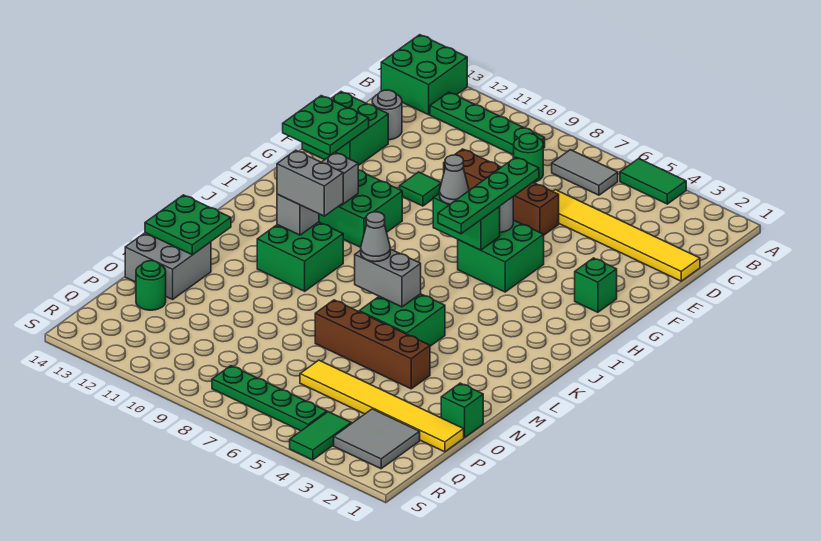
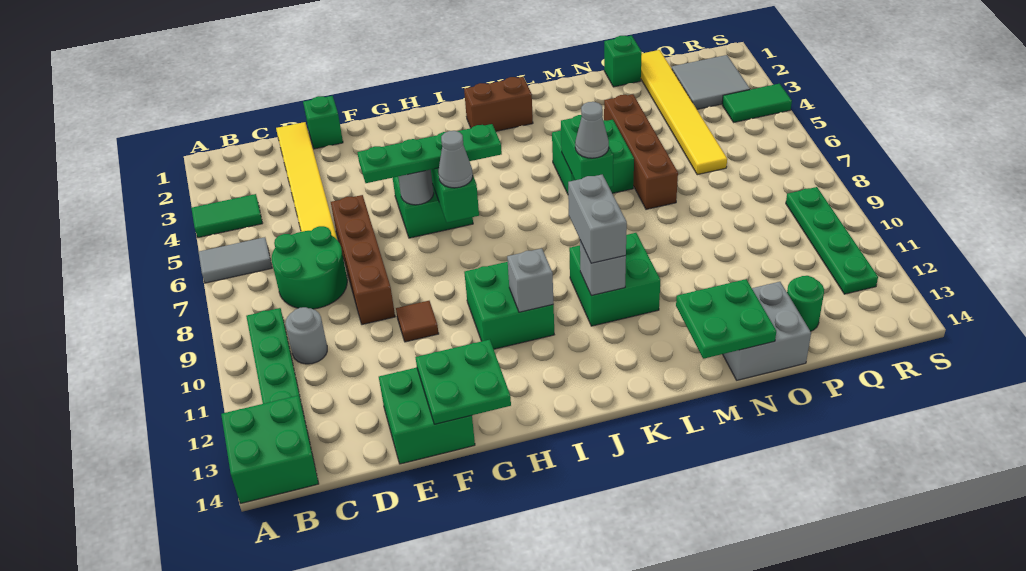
green 1x2 tile [620,159,686,204] -> green 1x2 tile turned to [191,194,263,238]
grey 1x2 tile [552,150,618,195] -> grey 1x2 tile turned to [199,237,272,283]
green 1x1 round brick [514,133,543,182] -> green 2x2 round brick [272,226,347,309]
grey 1x1 round brick [372,90,402,140] -> grey 1x1 round brick moved to [285,307,327,364]
green 1x1 tile [400,172,441,206] -> brown 1x1 tile [396,301,439,342]
green 1x1 brick [575,258,617,312] -> green 1x1 brick moved to [303,96,343,149]
none -> brown 1x2 brick [464,77,533,131]
grey 1x2 brick [355,249,421,307] -> green 1x2 brick [561,115,613,187]
green 1x4 plate [212,366,327,431] -> green 1x4 plate moved to [786,187,878,294]

